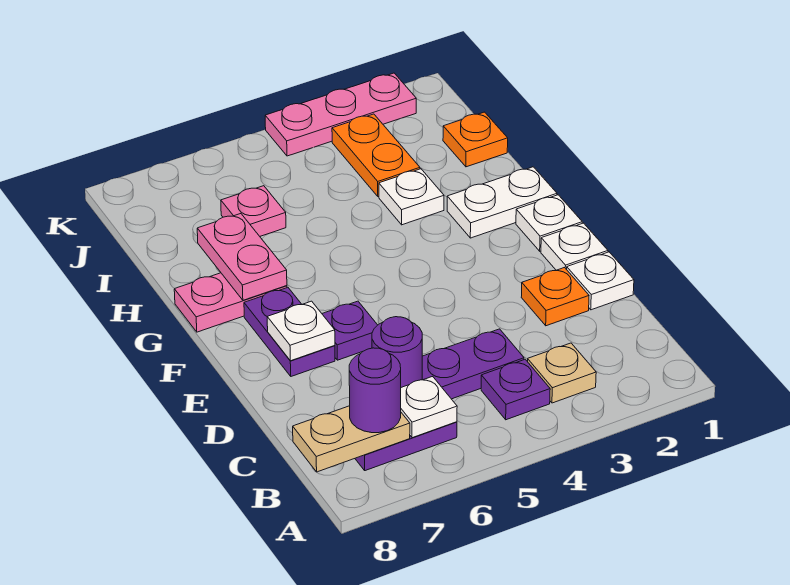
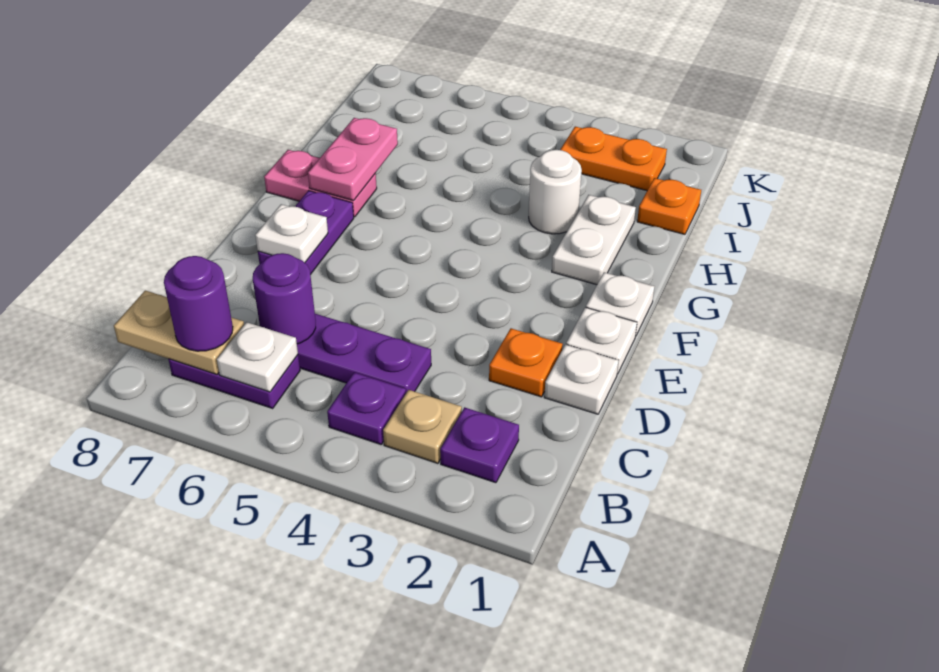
purple 1x1 plate [322,301,377,360] -> purple 1x1 plate moved to [440,407,519,483]
white 1x2 plate [447,167,557,238] -> white 1x2 plate turned to [552,195,636,285]
white 1x1 plate [379,169,444,225] -> white 1x1 round brick [529,150,582,234]
orange 1x2 plate [332,114,420,197] -> orange 1x2 plate turned to [560,127,667,191]
pink 1x1 plate [221,186,286,236] -> none
pink 1x3 plate [265,73,416,156] -> none

